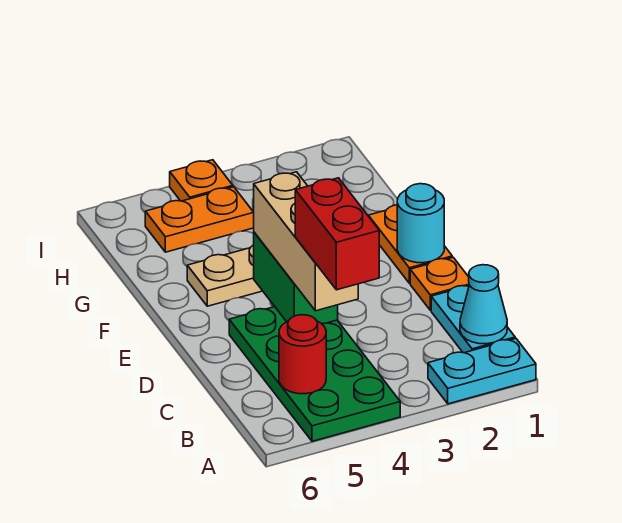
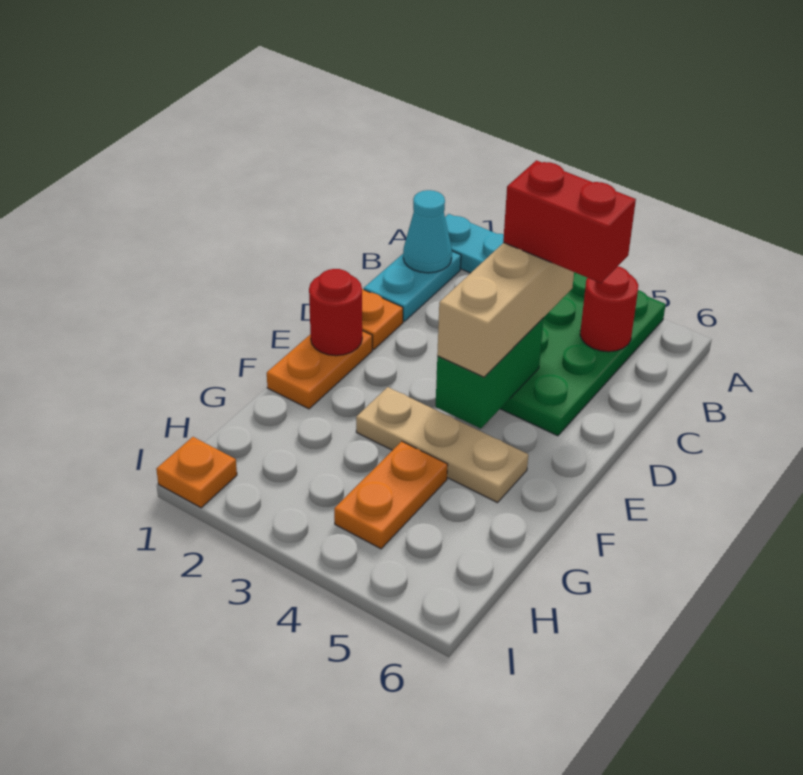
red 1x2 brick [295,178,379,290] -> red 1x2 brick turned to [503,160,636,283]
cyan 1x1 round brick [397,184,444,263] -> red 1x1 round brick [309,269,362,356]
orange 1x2 plate [145,187,254,252] -> orange 1x2 plate turned to [334,441,448,549]
orange 1x1 plate [170,160,233,201] -> orange 1x1 plate moved to [156,437,237,508]

